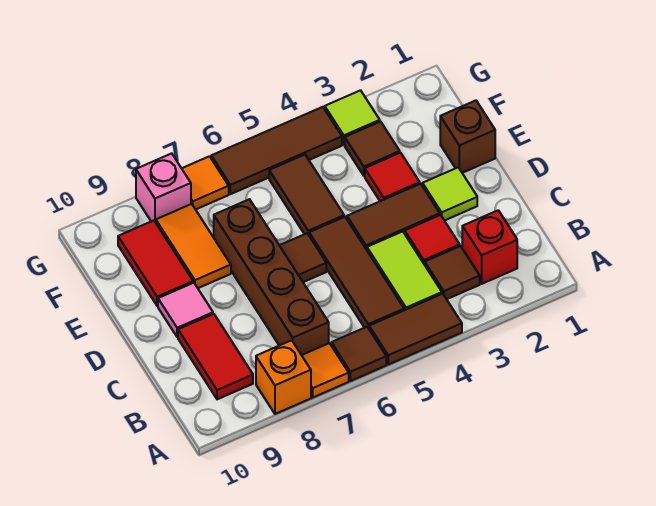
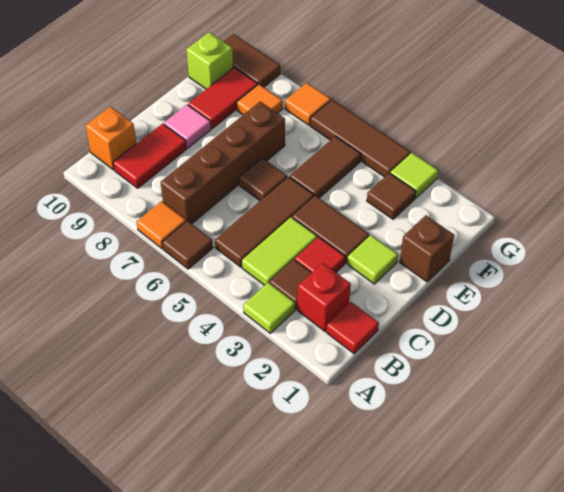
none -> lime 1x1 tile [243,282,295,333]
brown 1x2 tile [369,294,462,365] -> brown 1x2 tile moved to [223,34,280,87]
orange 1x1 brick [256,340,311,414] -> orange 1x1 brick moved to [85,107,136,170]
red 1x1 tile [365,153,420,201] -> red 1x1 tile moved to [326,302,379,354]
orange 1x2 tile [156,204,231,288] -> orange 1x1 tile [237,84,283,115]
none -> lime 1x1 brick [186,32,233,89]
pink 1x1 brick [136,153,191,223] -> none

